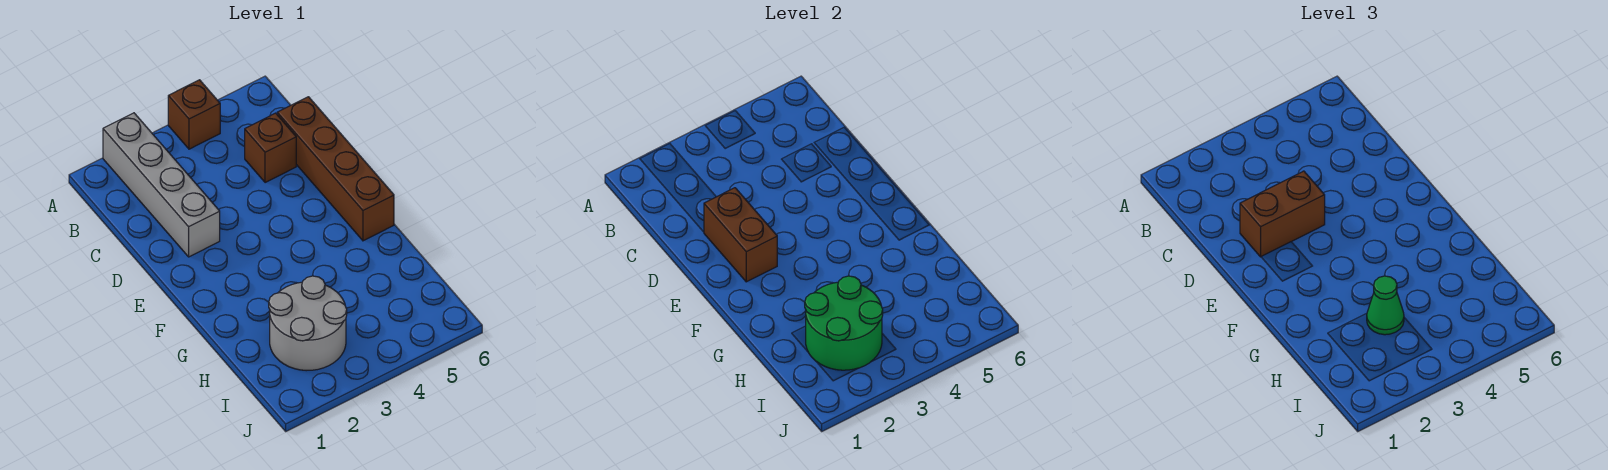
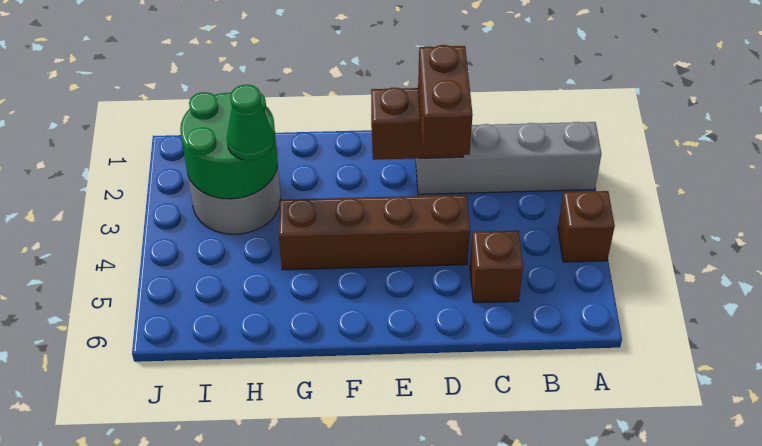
brown 1x4 brick [277,97,394,241] -> brown 1x4 brick moved to [279,195,470,270]

